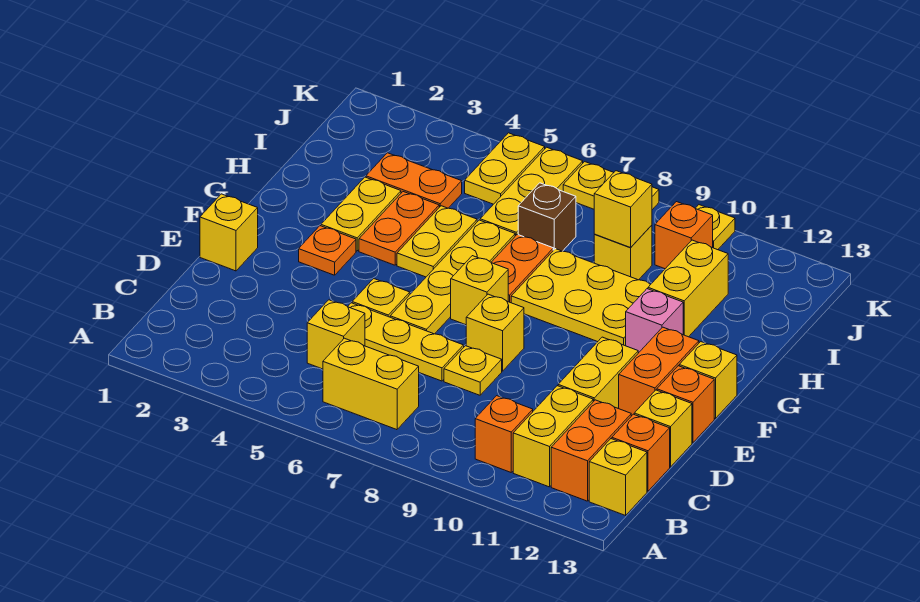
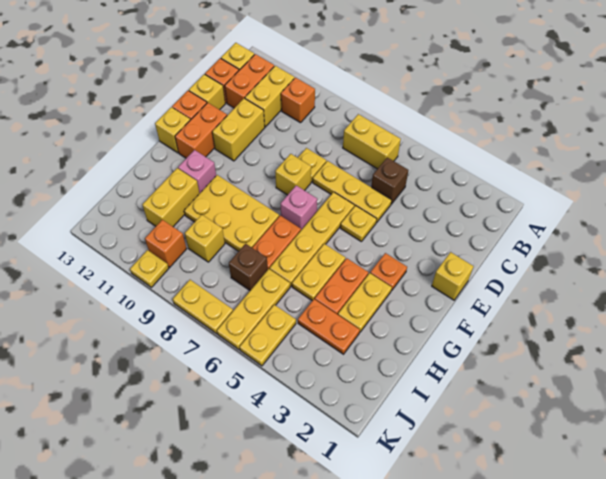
yellow 1x1 brick [307,300,365,369] -> brown 1x1 brick [371,157,408,204]
yellow 1x1 brick [451,256,508,325] -> pink 1x1 brick [281,186,317,230]
yellow 1x1 brick [594,171,652,248] -> none

